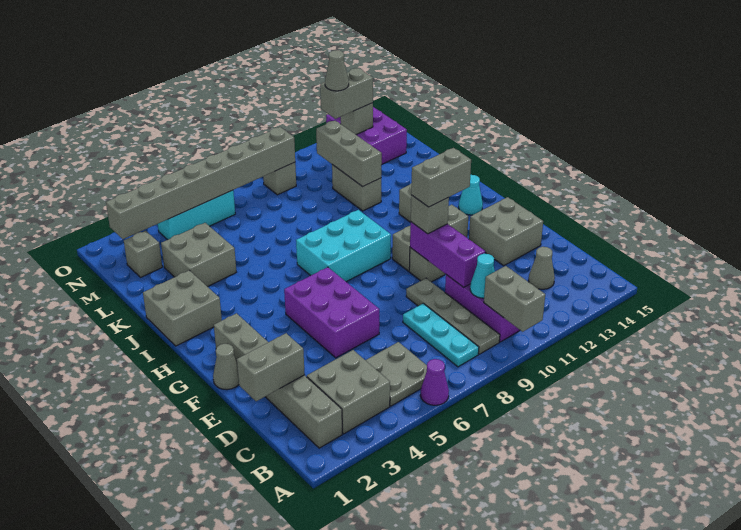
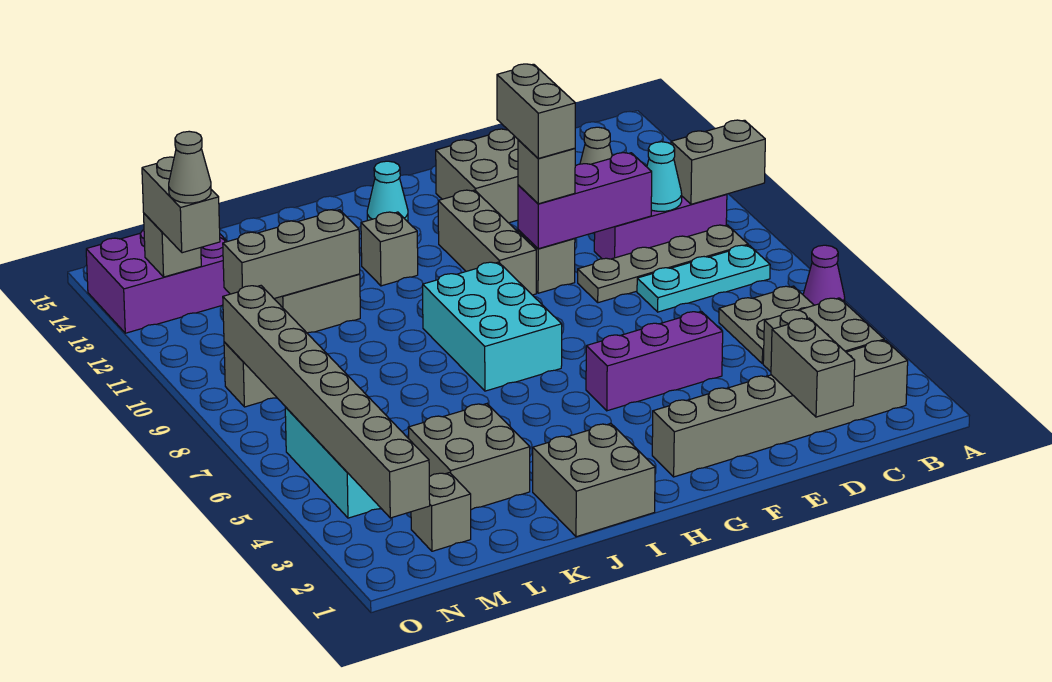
purple 2x3 brick [284,267,379,358] -> purple 1x3 brick [586,311,723,411]
grey 1x1 cone [213,344,239,390] -> none

